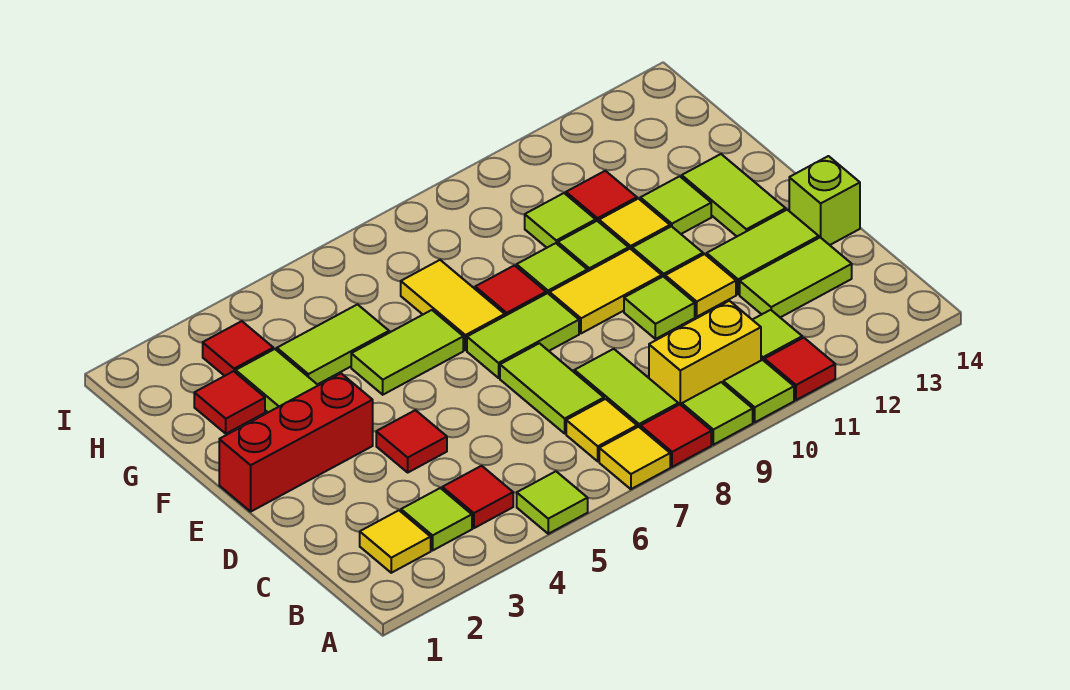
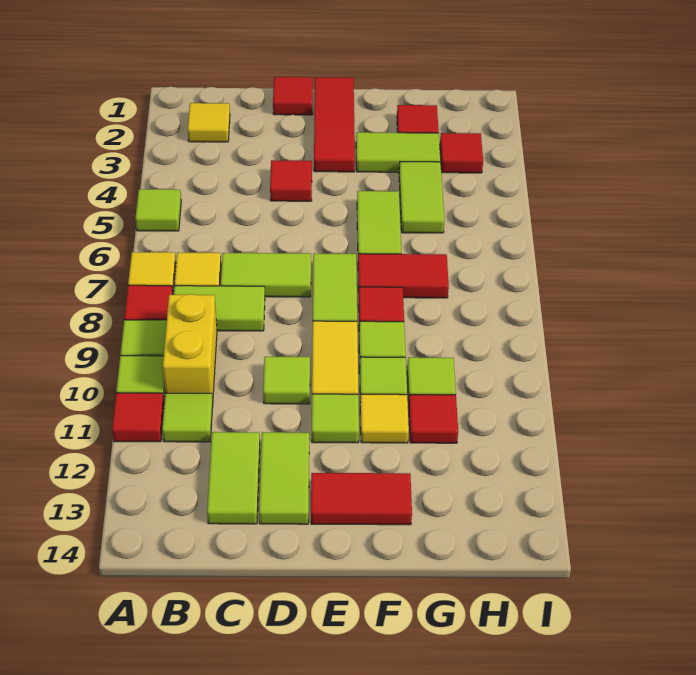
lime 1x1 tile [401,488,472,550] -> none
red 1x1 tile [442,466,513,528] -> red 1x1 tile moved to [273,77,313,115]
yellow 1x1 tile [665,254,736,317] -> none
lime 1x1 brick [789,156,860,245] -> none
red 1x3 brick [219,373,373,511] -> red 1x3 tile [314,77,355,172]
lime 1x2 tile [682,154,786,236] -> red 1x2 tile [311,473,412,525]
yellow 1x2 tile [401,260,505,350] -> red 1x2 tile [358,254,449,298]
lime 1x1 tile [640,176,711,234] -> none

